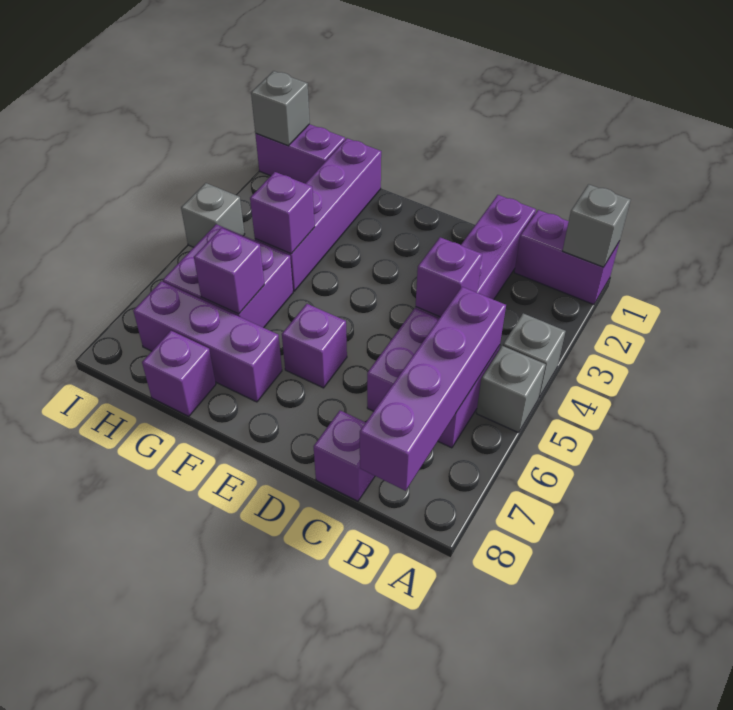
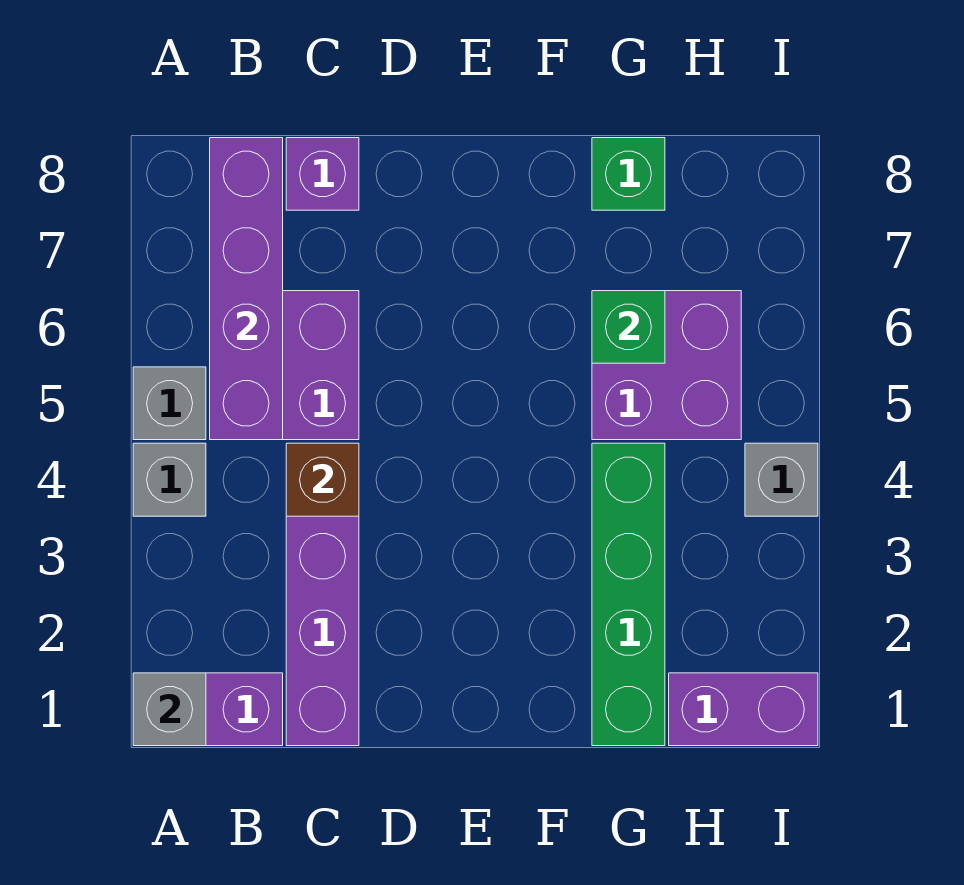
purple 1x1 brick [416,237,482,317] -> brown 1x1 brick [286,443,359,516]
purple 1x1 brick [282,304,347,388] -> none
purple 1x3 brick [133,281,282,402] -> none
purple 1x4 brick [255,138,381,291] -> green 1x4 brick [592,443,665,746]
purple 1x1 brick [250,172,315,254] -> none
purple 1x1 brick [194,228,264,314] -> green 1x1 brick [592,291,665,363]
purple 1x1 brick [142,331,216,416] -> green 1x1 brick [592,138,665,210]
grey 1x1 brick [251,71,310,146] -> none

